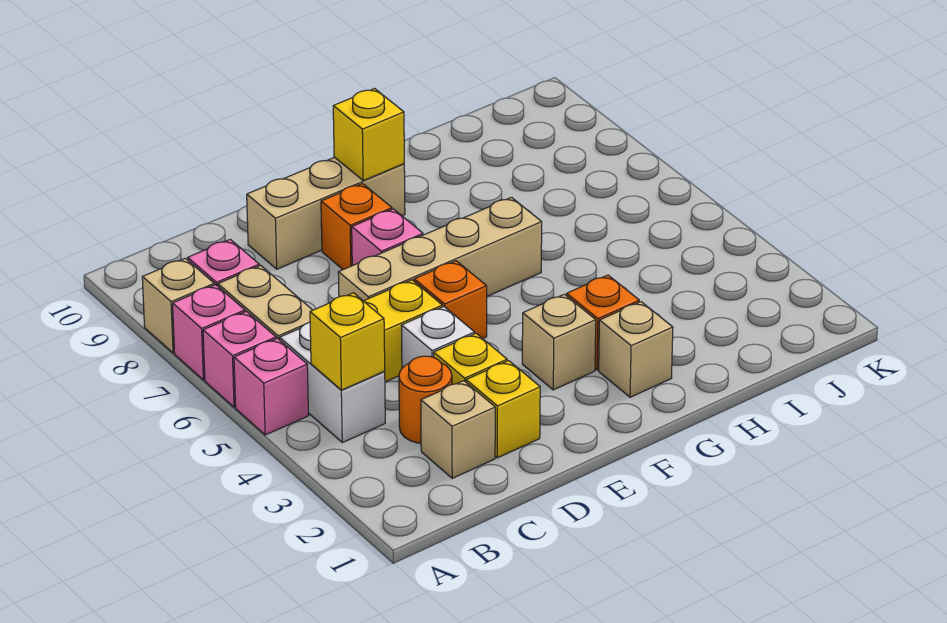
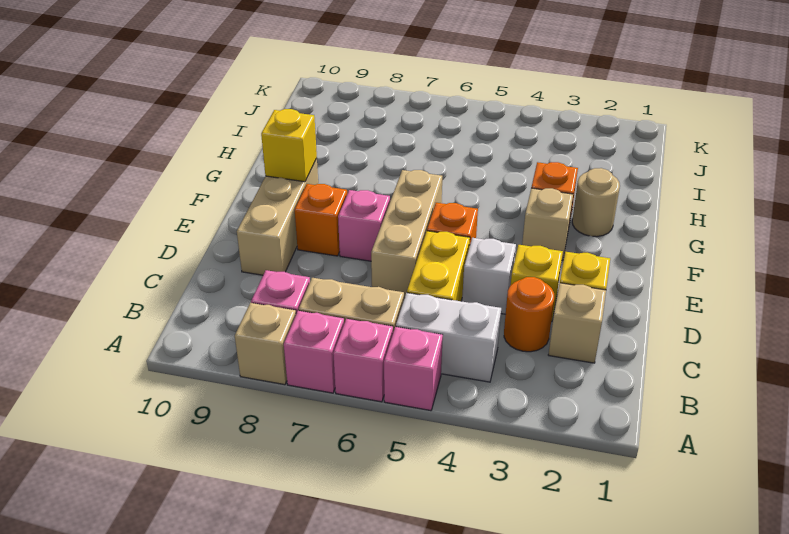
yellow 1x1 brick [310,293,385,390] -> none
tan 1x4 brick [338,197,542,301] -> tan 1x3 brick [371,170,442,298]
tan 1x1 brick [599,302,673,397] -> tan 1x1 round brick [572,168,620,237]

